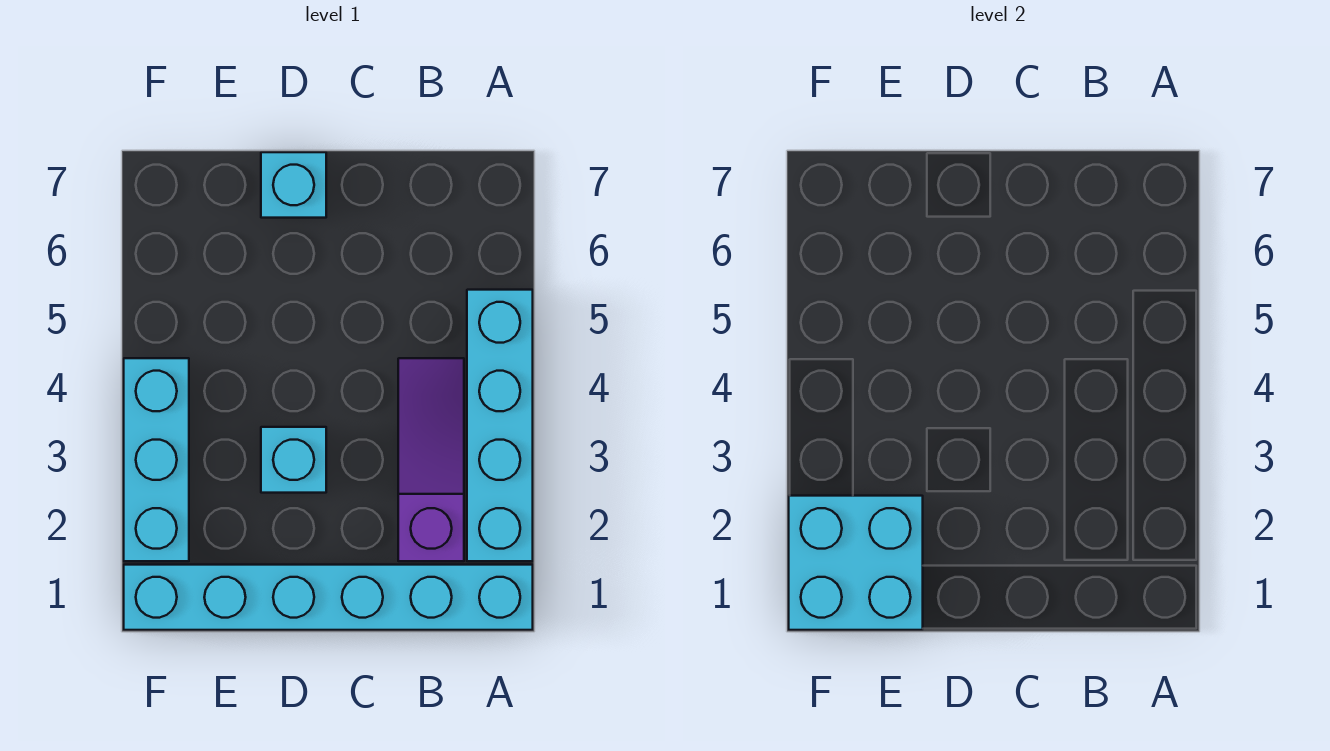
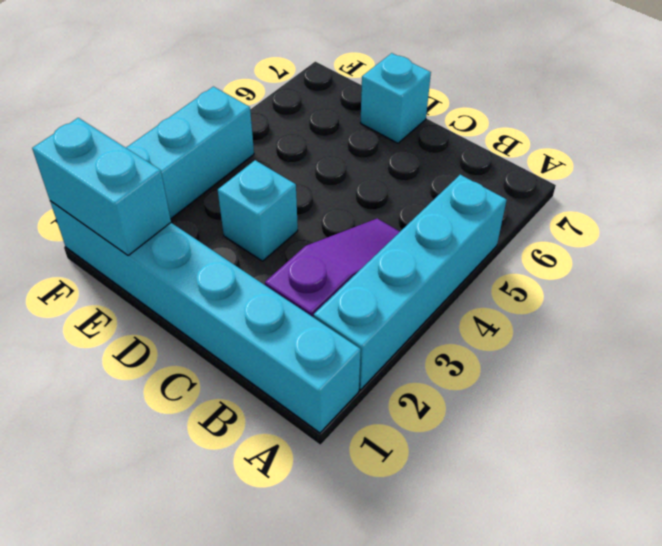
cyan 2x2 brick [789,496,923,630] -> cyan 1x2 brick [32,118,171,256]

